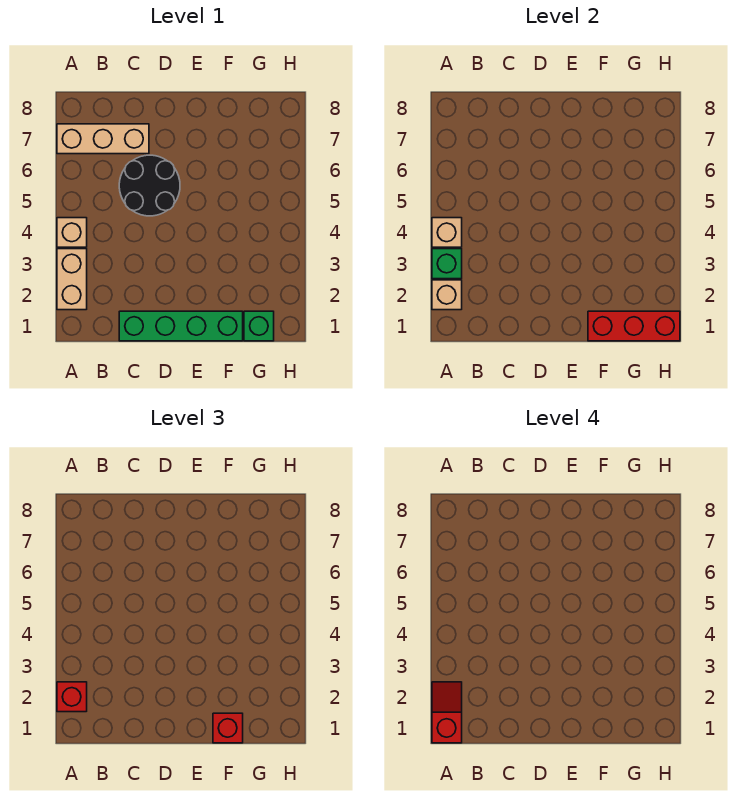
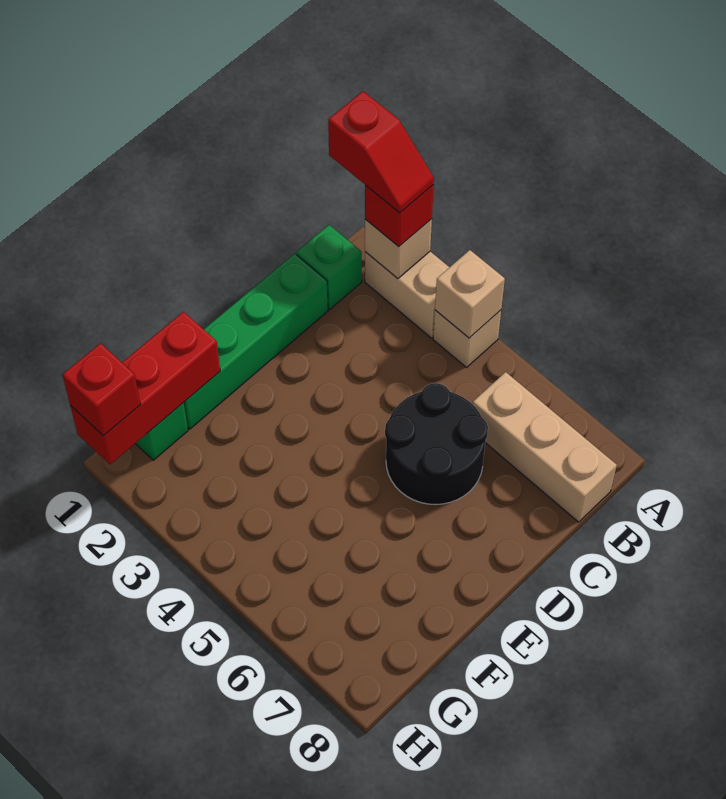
green 1x1 brick [432,249,462,279] -> green 1x1 brick moved to [296,225,362,309]
tan 1x3 brick [57,124,149,154] -> tan 1x3 brick turned to [473,372,617,522]
red 1x1 brick [213,713,243,743] -> red 1x1 brick moved to [62,343,140,436]

